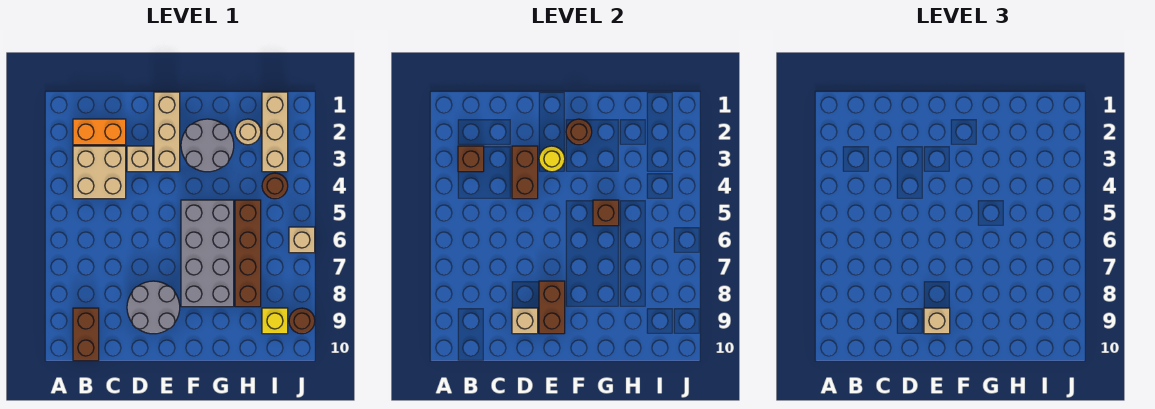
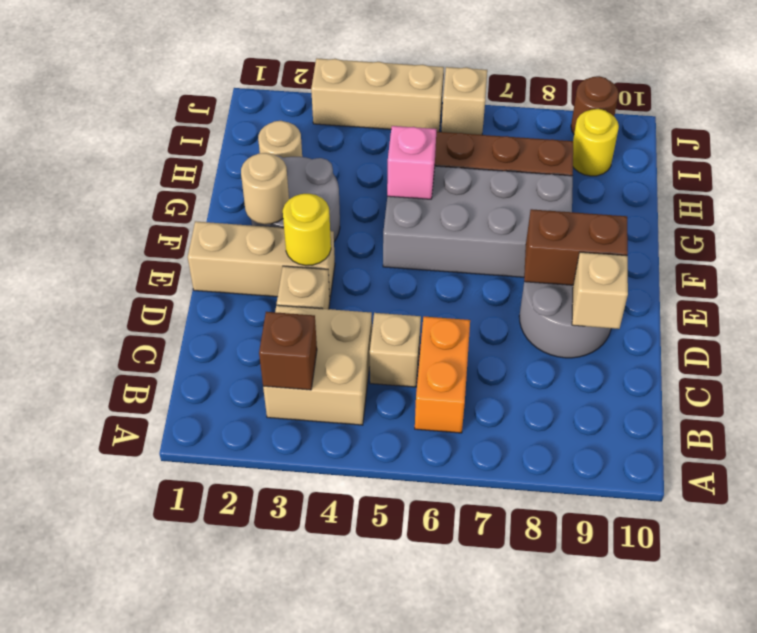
orange 1x2 brick [73,119,126,145] -> orange 1x2 brick moved to [415,317,470,433]
brown 1x2 brick [73,308,99,361] -> none
brown 1x2 brick [512,146,538,199] -> none
tan 1x1 brick [924,308,950,334] -> tan 1x1 brick moved to [370,313,421,387]
brown 1x1 round brick [566,119,592,145] -> tan 1x1 round brick [241,153,289,224]
brown 1x1 brick [593,200,619,226] -> pink 1x1 brick [387,126,437,199]
tan 1x3 brick [262,92,288,172] -> tan 1x3 brick moved to [311,58,444,132]
brown 1x1 round brick [262,173,288,199] -> none
yellow 1x1 brick [262,308,288,334] -> yellow 1x1 round brick [573,109,619,176]

